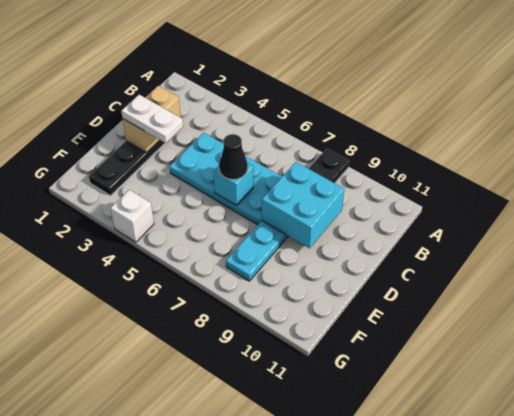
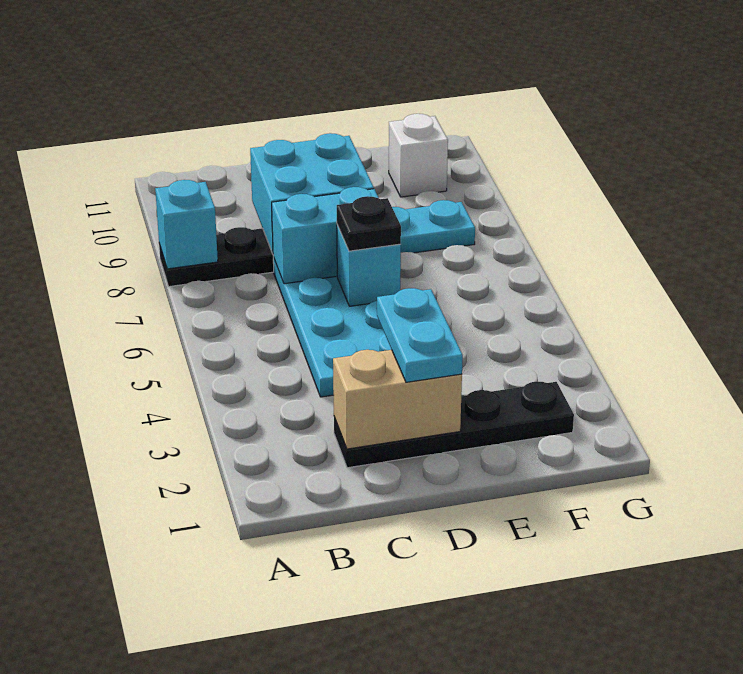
none -> cyan 1x1 brick [155,180,218,269]
none -> cyan 1x2 brick [272,187,378,284]
white 1x2 plate [121,95,183,143] -> cyan 1x2 plate [377,288,463,382]
black 1x1 cone [219,134,248,179] -> black 1x1 plate [337,196,401,251]
white 1x1 brick [111,190,154,242] -> white 1x1 brick moved to [389,114,448,197]

